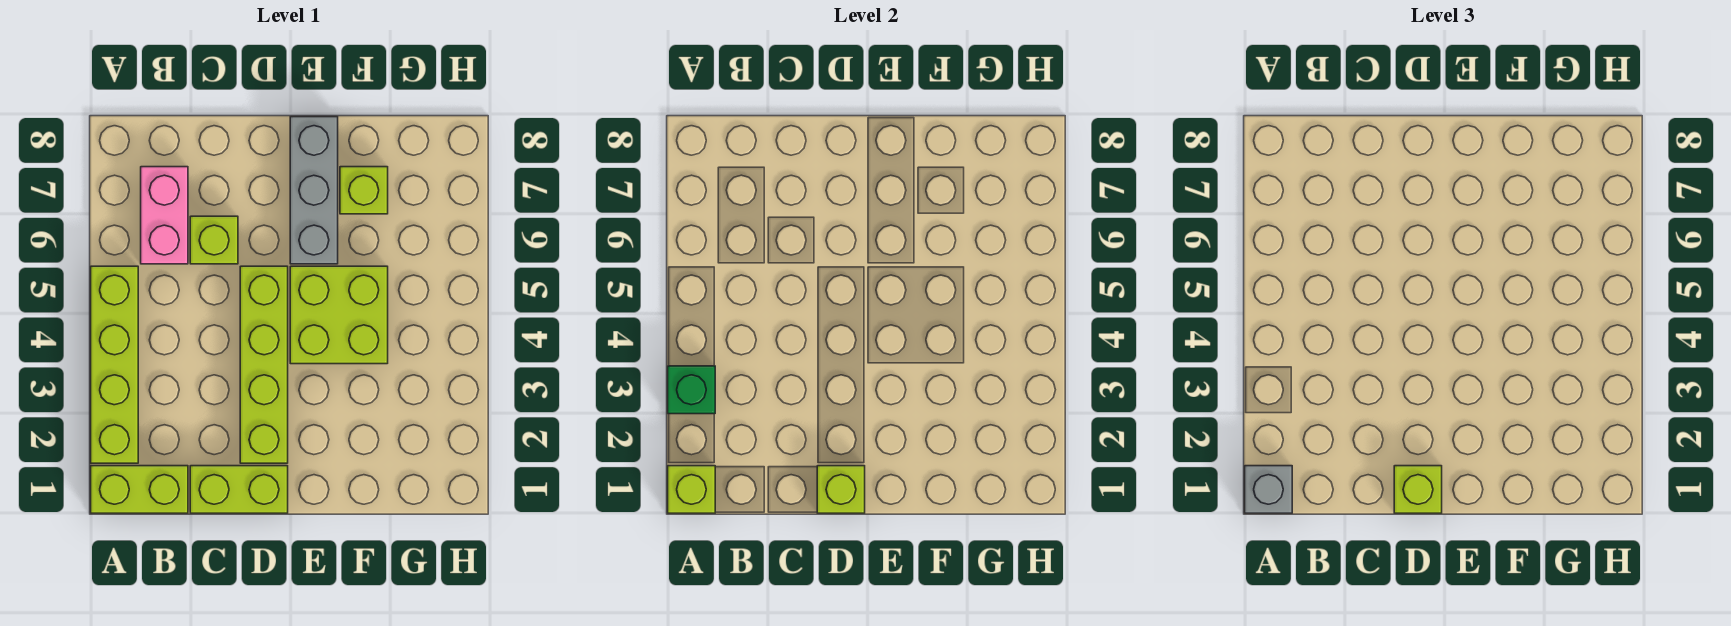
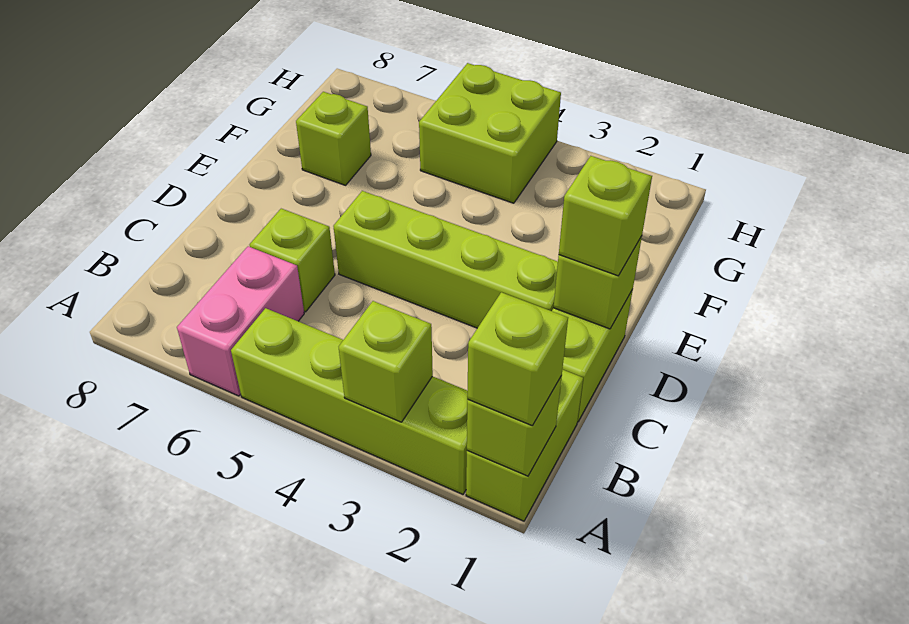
grey 1x1 brick [1245,466,1292,513] -> lime 1x1 brick [467,292,568,425]
green 1x1 brick [668,366,715,414] -> lime 1x1 brick [339,301,433,422]
pink 1x2 brick [141,167,188,264] -> pink 1x2 brick turned to [177,246,304,396]
lime 2x2 brick [290,266,388,364] -> lime 2x2 brick moved to [419,63,561,203]
grey 1x3 brick [290,117,338,264] -> none

